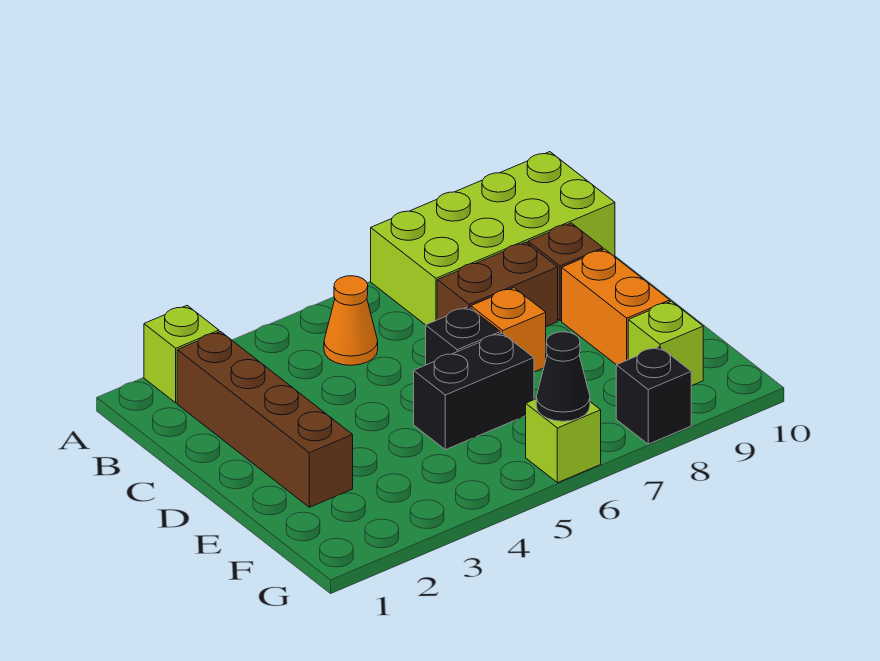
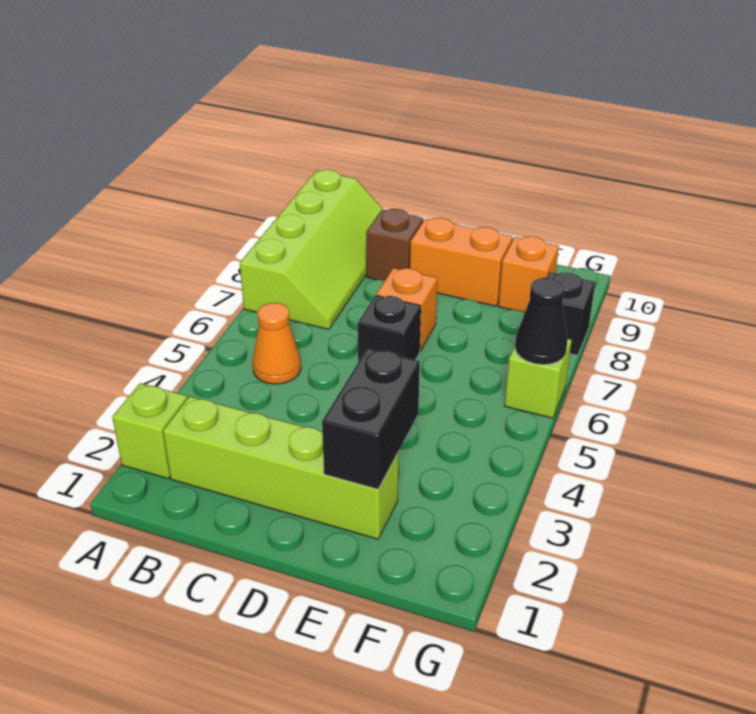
lime 2x4 brick [371,152,615,325] -> lime 2x4 slope [240,170,382,329]
brown 1x4 brick [177,332,353,507] -> lime 1x4 brick [163,396,399,539]
brown 1x2 brick [437,242,558,327] -> none
black 1x2 brick [414,333,534,450] -> black 1x2 brick moved to [322,349,420,489]
lime 1x1 brick [628,301,703,386] -> orange 1x1 brick [499,236,559,313]

